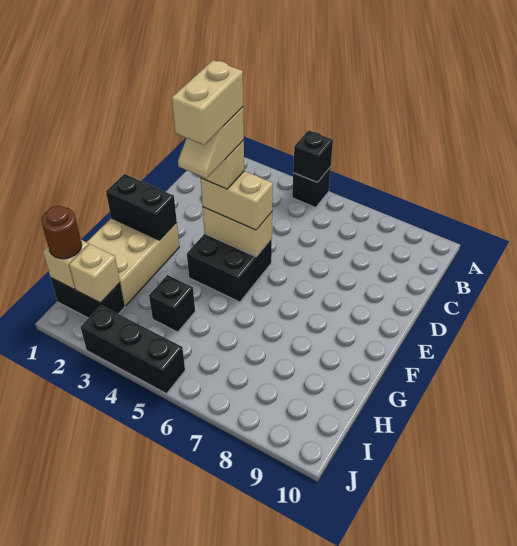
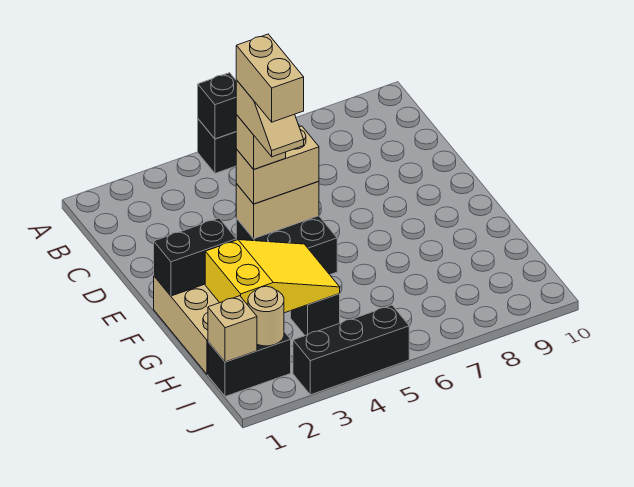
none -> yellow 2x3 slope [205,240,340,313]
brown 1x1 round brick [41,206,82,259] -> none
tan 1x1 brick [69,244,120,303] -> tan 1x1 round brick [248,286,284,346]

